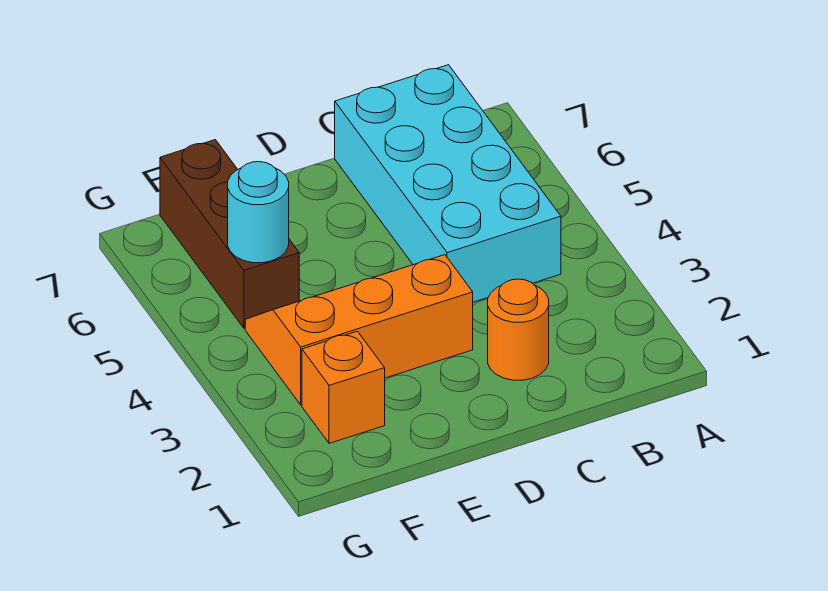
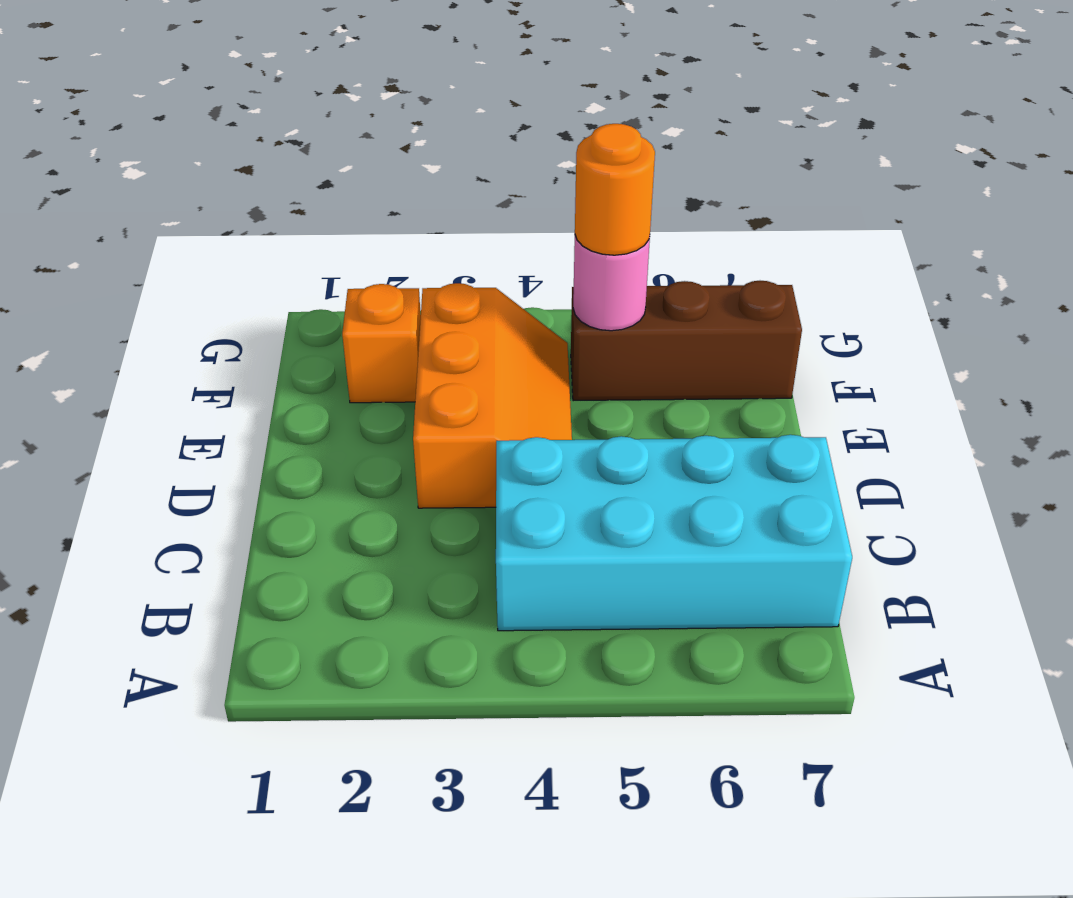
orange 1x1 round brick [488,279,549,380] -> orange 1x1 round brick moved to [575,124,655,255]
cyan 1x1 round brick [228,162,289,263] -> pink 1x1 round brick [573,236,650,331]

